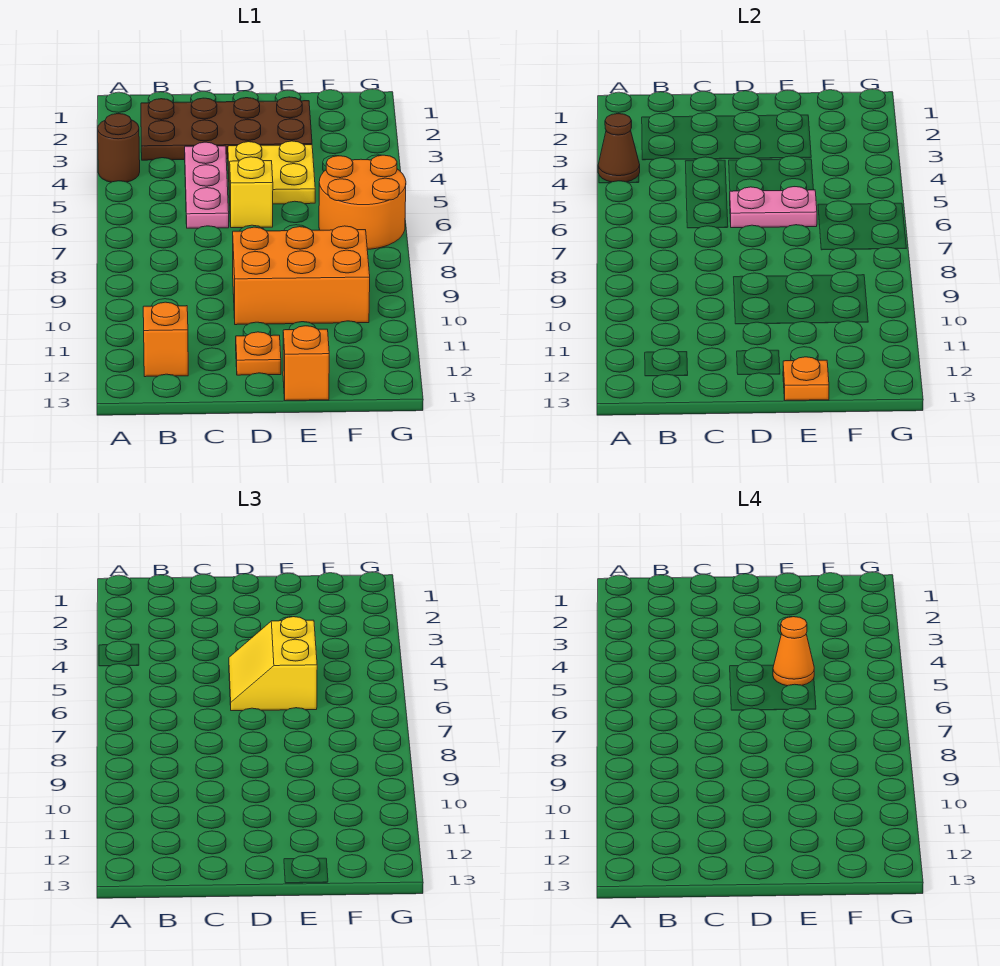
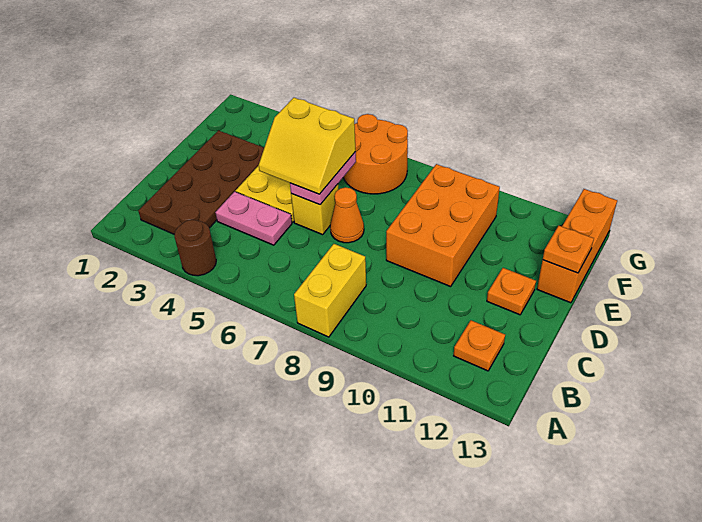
brown 1x1 cone [598,114,640,182] -> none
none -> yellow 1x2 brick [294,244,366,337]
orange 1x1 brick [143,302,188,377] -> orange 1x1 plate [454,320,505,371]
pink 1x3 plate [185,142,229,228] -> pink 1x2 plate [215,192,292,245]
orange 1x1 cone [773,617,814,686] -> orange 1x1 cone moved to [330,187,364,243]
orange 1x1 brick [283,326,329,401] -> orange 1x3 brick [537,189,617,303]

